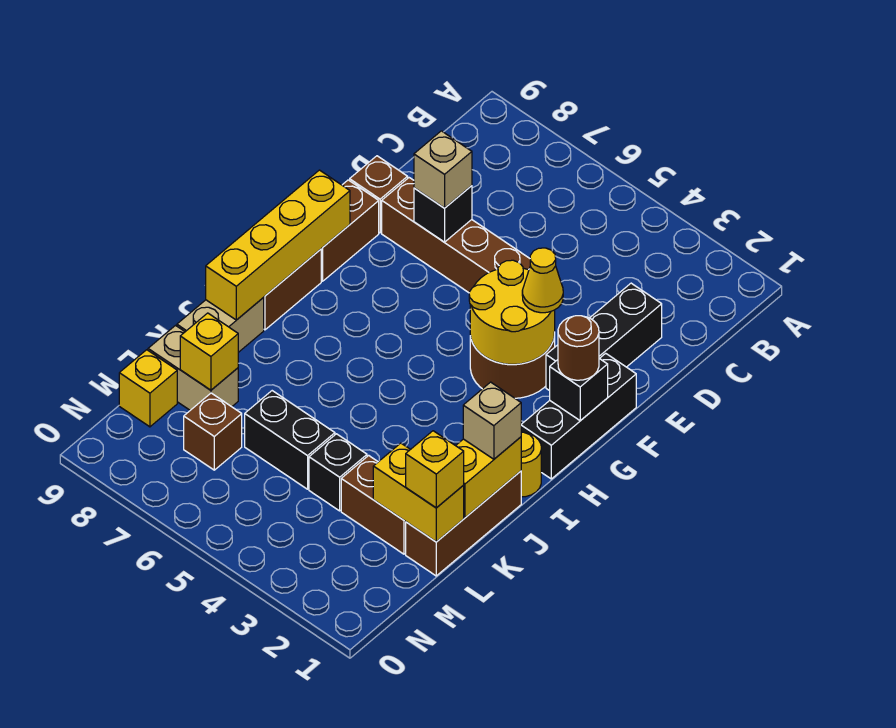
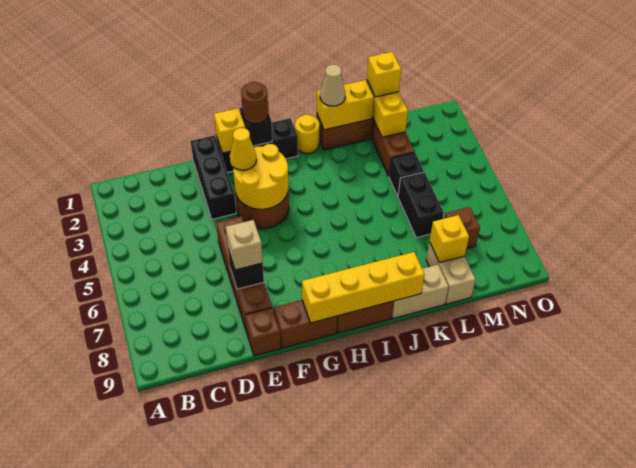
black 1x3 brick [546,283,662,391] -> black 1x3 brick turned to [191,135,236,219]
tan 1x1 brick [463,382,521,459] -> tan 1x1 cone [320,65,345,106]
yellow 1x1 brick [119,350,177,427] -> yellow 1x1 brick moved to [214,108,245,153]

